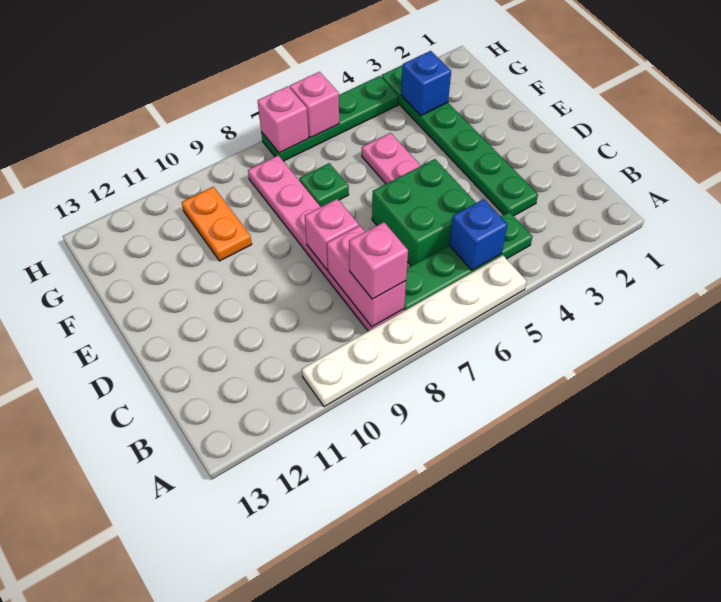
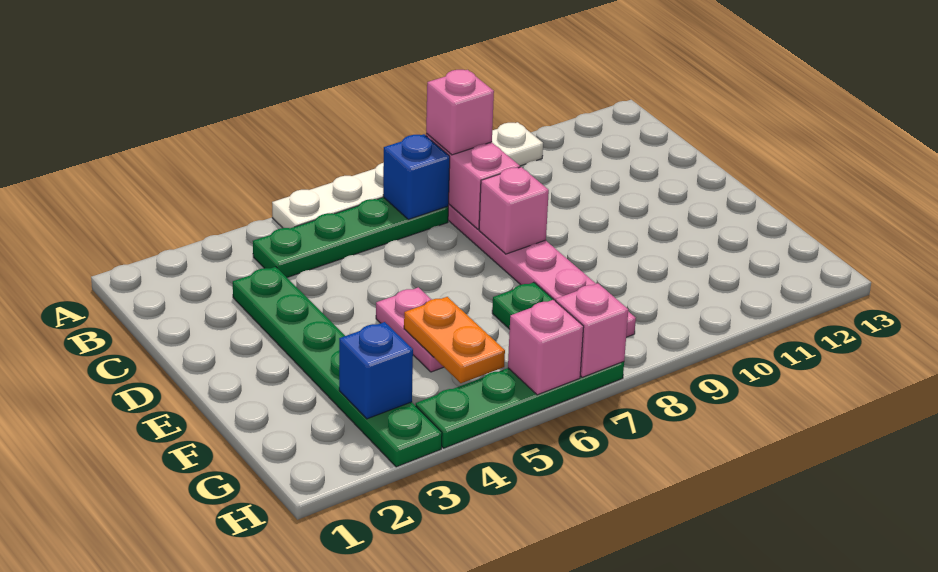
blue 1x1 brick [449,199,507,270] -> blue 1x1 brick moved to [383,134,450,219]
green 2x2 brick [372,159,476,266] -> none
orange 1x2 plate [182,187,252,261] -> orange 1x2 plate moved to [404,297,505,383]

